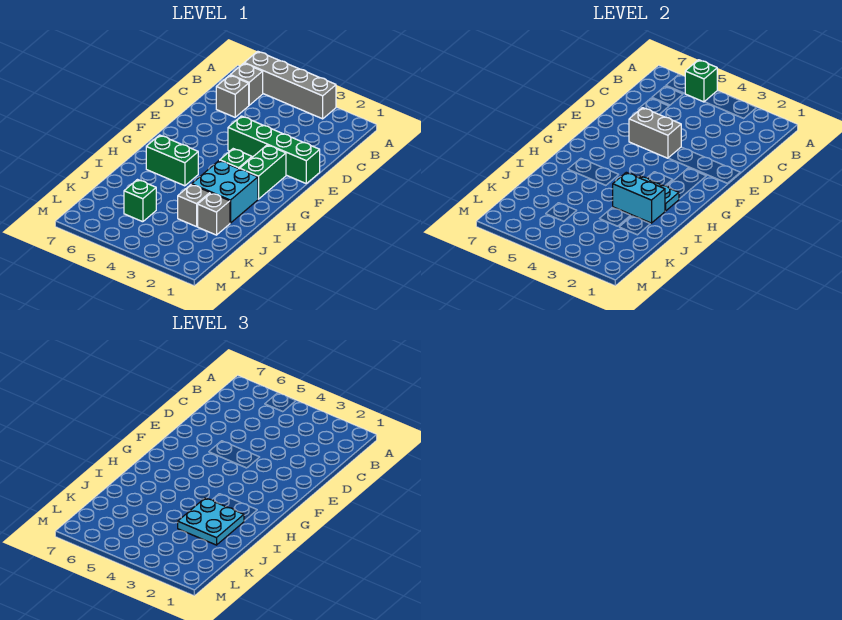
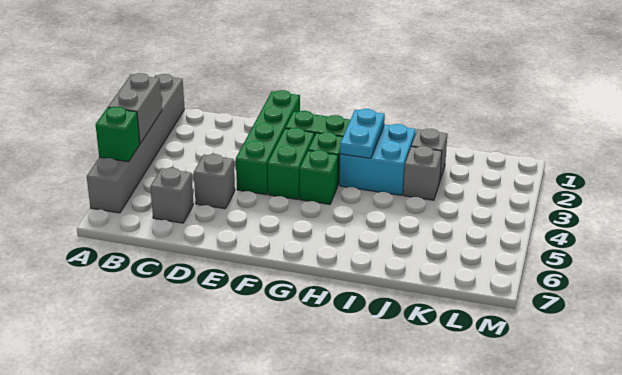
grey 1x4 brick [245,51,336,119] -> grey 1x6 brick [87,74,185,213]
grey 1x1 brick [231,63,263,105] -> grey 1x1 brick moved to [194,154,235,209]
grey 1x2 brick [629,108,681,158] -> grey 1x2 brick moved to [108,73,162,143]
green 1x2 brick [146,135,198,186] -> green 1x2 brick moved to [268,128,314,199]
cyan 1x2 brick [613,172,665,223] -> none
cyan 2x2 plate [178,498,244,545] -> none
green 1x1 brick [124,180,156,222] -> green 1x1 brick moved to [300,150,338,204]

